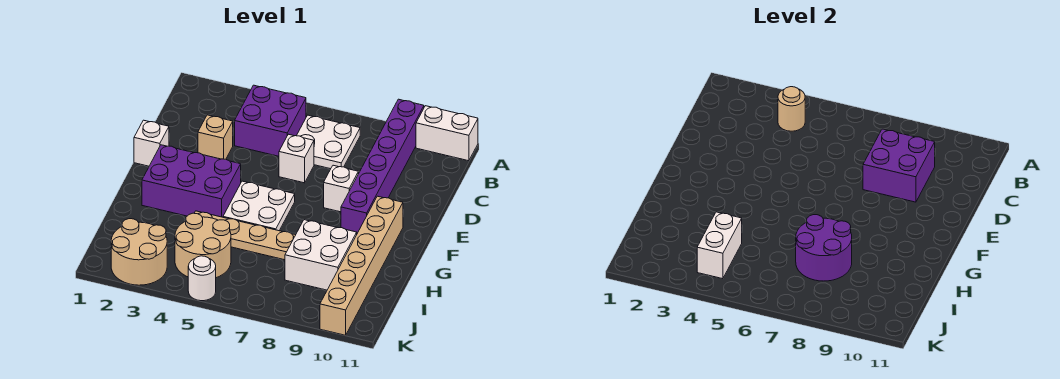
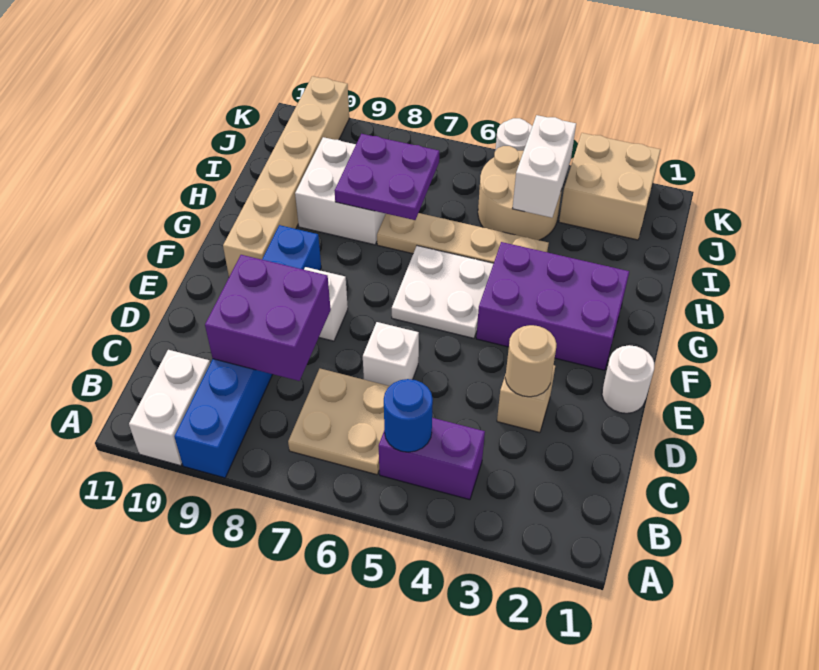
purple 1x6 brick [341,99,424,233] -> blue 1x6 brick [174,225,321,478]
white 1x2 brick [416,106,478,161] -> white 1x2 brick turned to [129,350,210,466]
purple 2x2 brick [235,85,306,156] -> purple 1x2 brick [379,418,485,500]
tan 1x1 round brick [778,87,805,131] -> tan 1x1 round brick moved to [505,325,556,397]
none -> blue 1x1 round brick [384,379,433,452]
white 2x2 plate [297,115,360,169] -> tan 2x2 plate [288,369,389,475]
white 1x1 brick [134,120,169,166] -> white 1x1 round brick [602,345,654,413]
purple 2x2 round brick [796,215,852,281] -> purple 2x2 plate [335,134,439,220]
tan 2x2 round brick [111,219,167,285] -> tan 2x2 brick [559,133,660,240]

